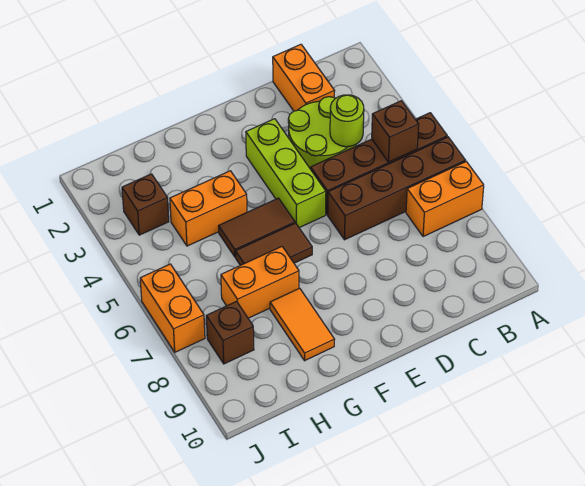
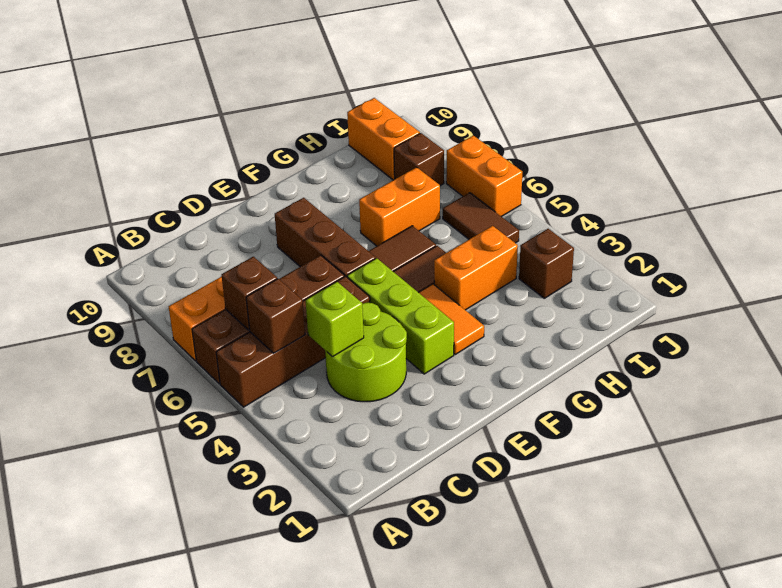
none -> brown 1x1 brick [222,257,277,330]
orange 1x2 brick [273,44,335,111] -> orange 1x2 brick moved to [347,98,420,180]
lime 1x1 round brick [330,95,364,147] -> lime 1x1 brick [306,282,364,357]
none -> brown 1x3 brick [275,198,376,277]
orange 1x2 tile [270,288,335,361] -> orange 1x2 tile moved to [418,284,484,354]
none -> brown 1x2 tile [443,193,519,243]

